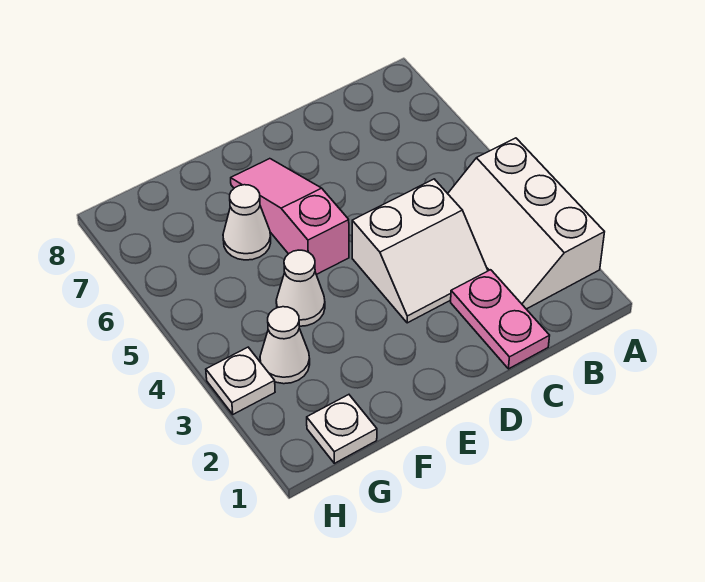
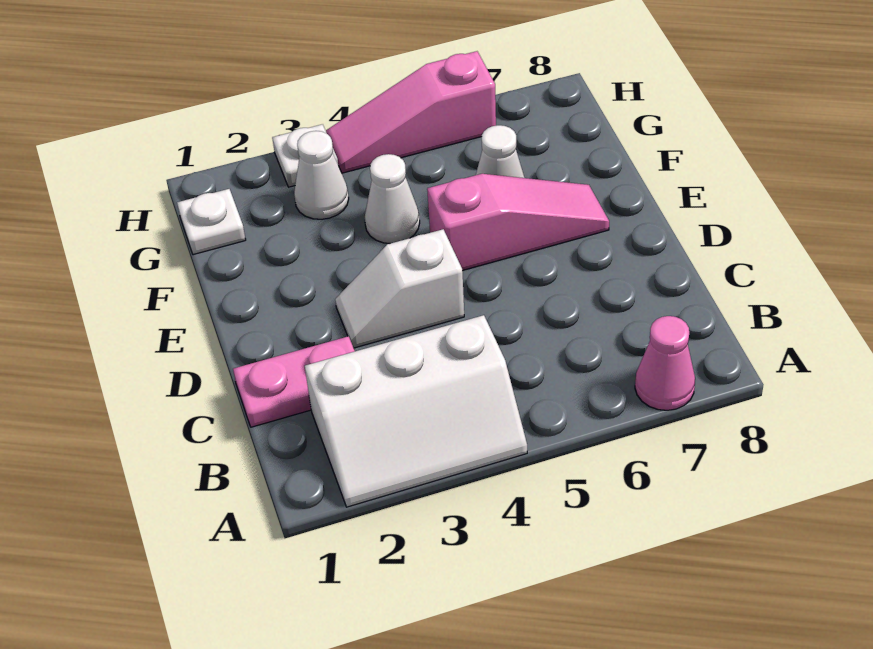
white 2x3 slope [448,138,604,309] -> white 2x3 slope turned to [305,315,527,507]
none -> pink 1x1 cone [635,316,695,410]
white 2x2 slope [352,179,488,323] -> white 1x2 slope [335,229,464,348]
none -> pink 1x3 slope [326,51,496,173]

